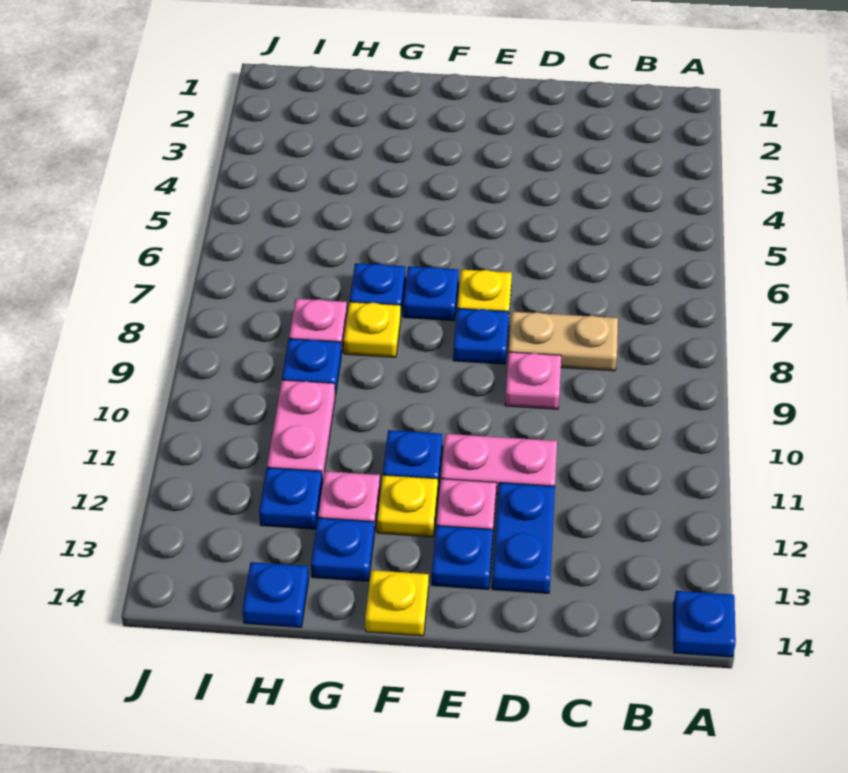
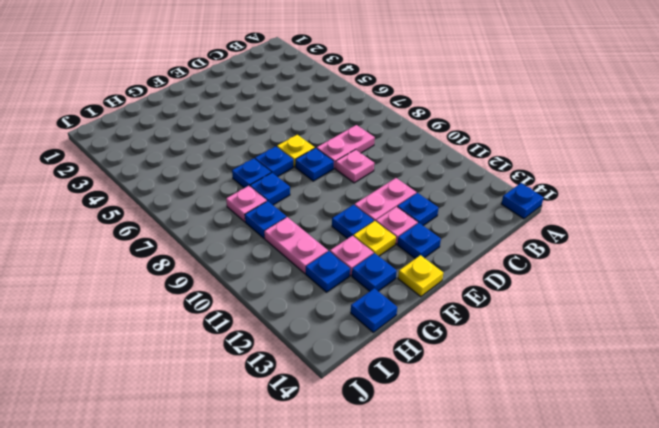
tan 1x2 plate [509,312,618,371] -> pink 1x2 plate [317,125,375,168]
blue 1x2 plate [492,483,555,593] -> blue 1x1 plate [397,193,439,225]
yellow 1x1 plate [344,302,401,357] -> blue 1x1 plate [250,173,290,205]

